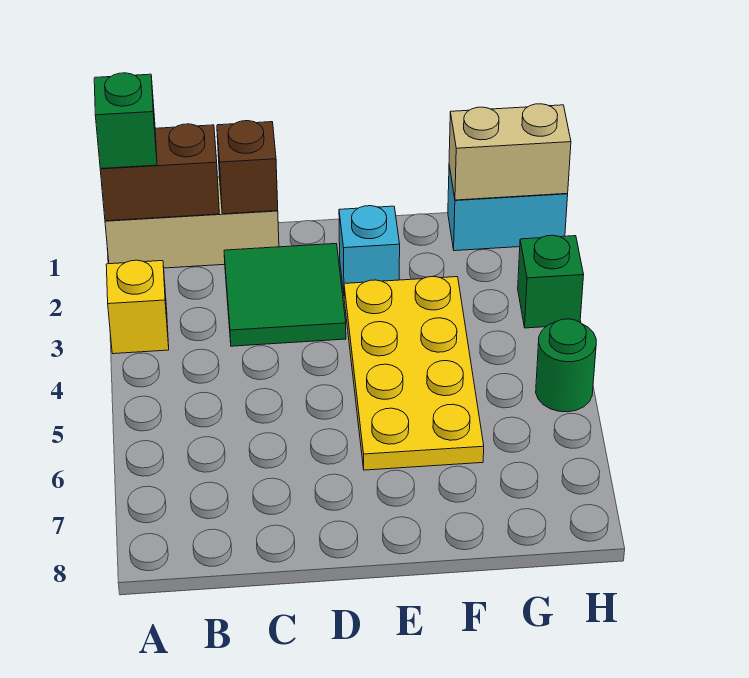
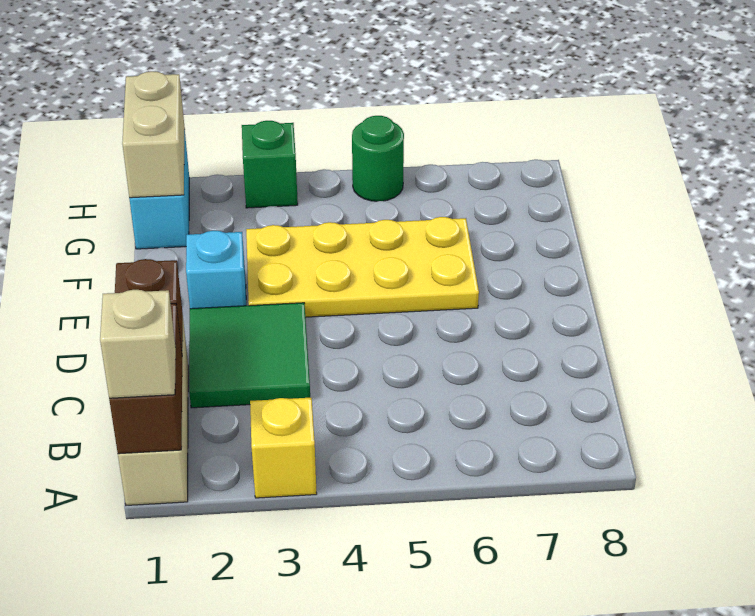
green 1x1 brick [94,73,157,169] -> tan 1x1 brick [100,290,176,398]

